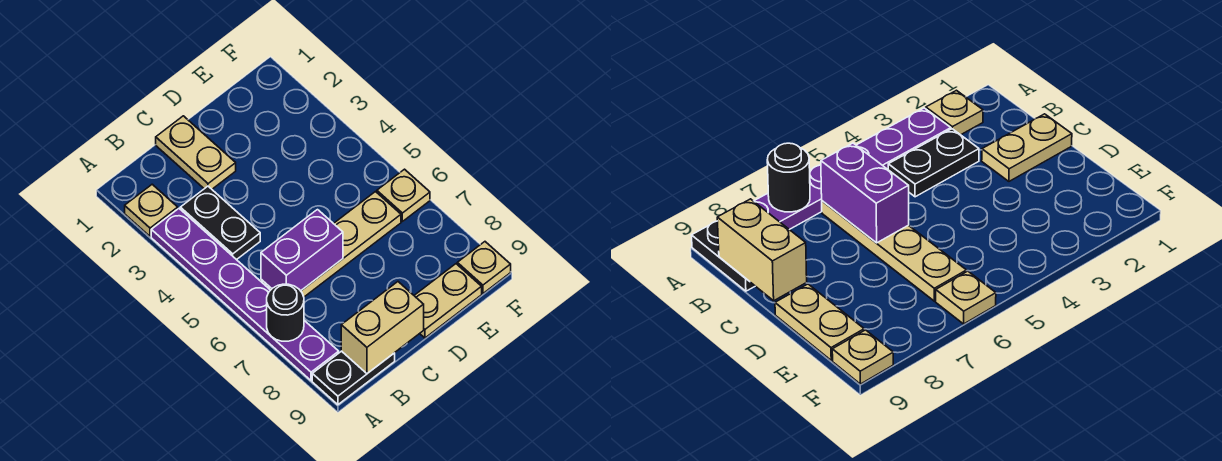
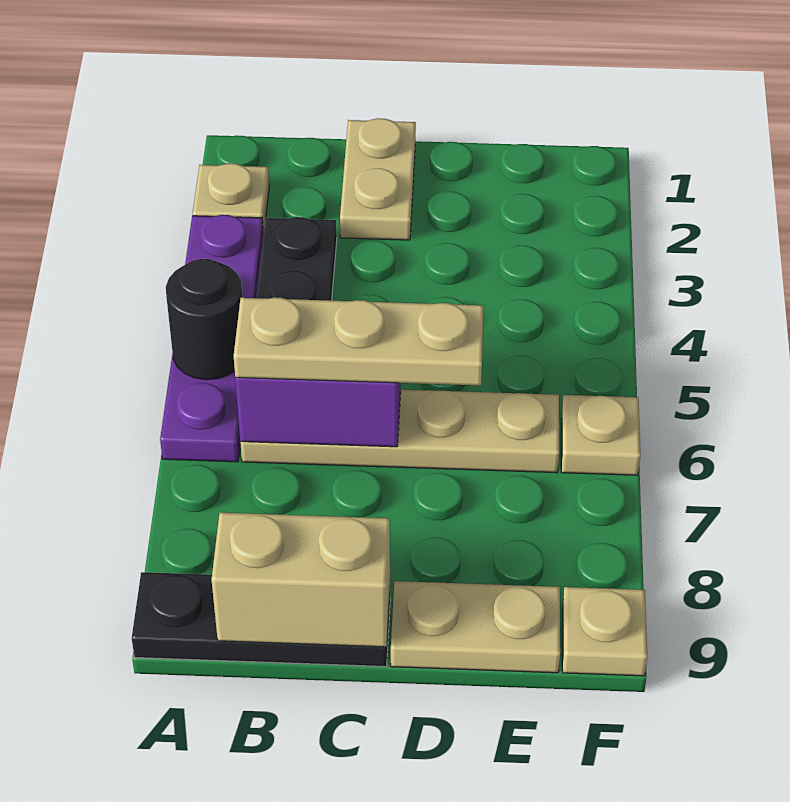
purple 1x6 plate [151,209,339,381] -> purple 1x4 plate [160,215,264,462]
black 1x1 round brick [267,284,304,341] -> black 1x1 round brick moved to [166,259,243,380]
black 1x2 plate [312,351,395,405] -> black 1x3 plate [132,572,390,667]
none -> tan 1x3 plate [234,298,484,386]

